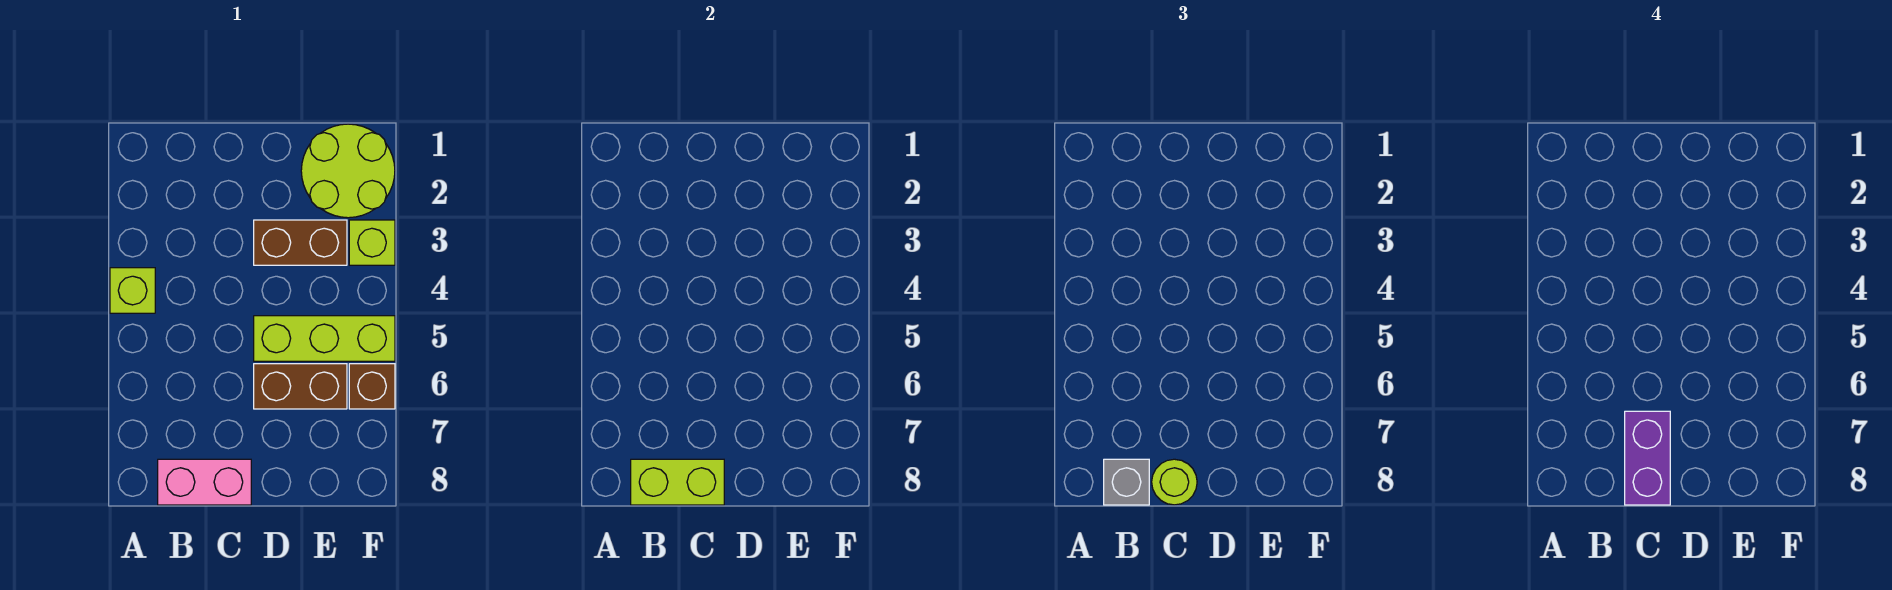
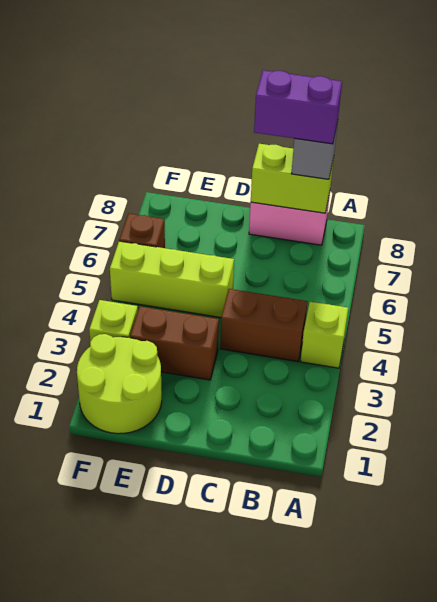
purple 1x2 brick [1625,411,1670,505] -> purple 1x2 brick turned to [254,70,342,144]
lime 1x1 round brick [1152,459,1197,505] -> none
brown 1x2 brick [254,364,347,409] -> brown 1x2 brick moved to [220,289,308,362]

